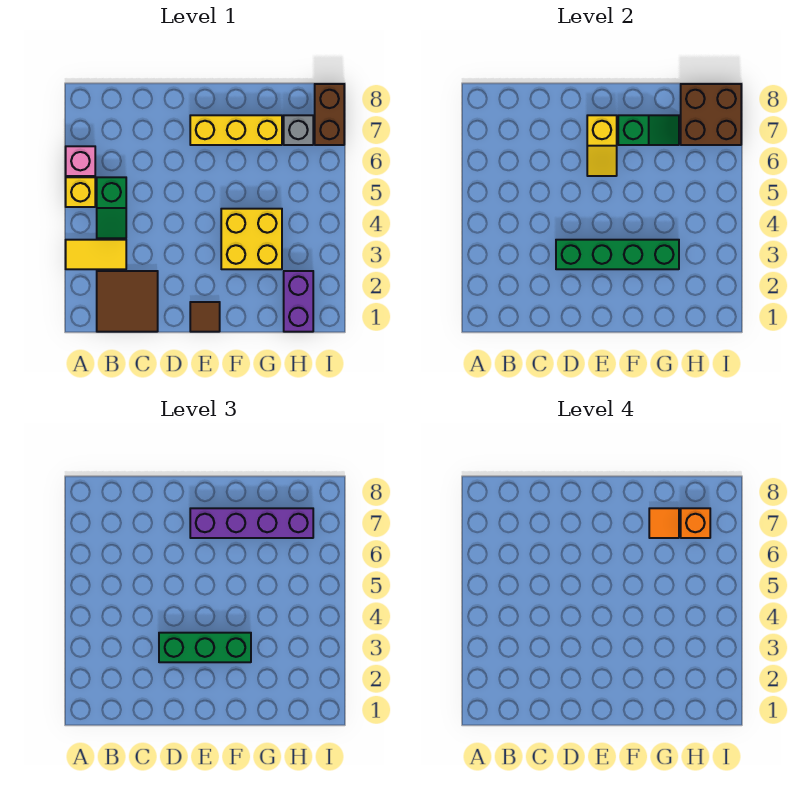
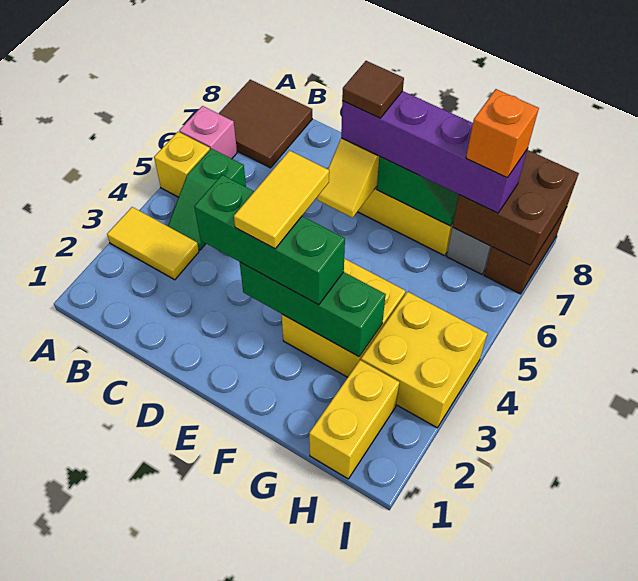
brown 2x2 tile [97,271,158,332] -> brown 2x2 tile moved to [219,80,312,168]
green 1x4 brick [556,240,679,269] -> green 1x3 brick [240,262,386,357]
brown 1x1 tile [190,302,220,332] -> brown 1x1 tile moved to [342,61,404,118]
none -> yellow 1x2 tile [234,151,329,249]
orange 1x1 tile [649,508,679,538] -> none
purple 1x2 brick [284,271,313,332] -> yellow 1x2 brick [309,360,399,479]
none -> yellow 2x2 brick [361,292,487,428]

